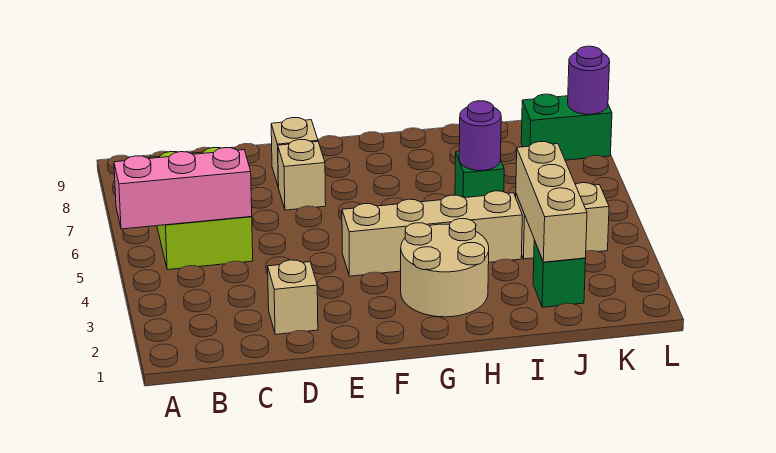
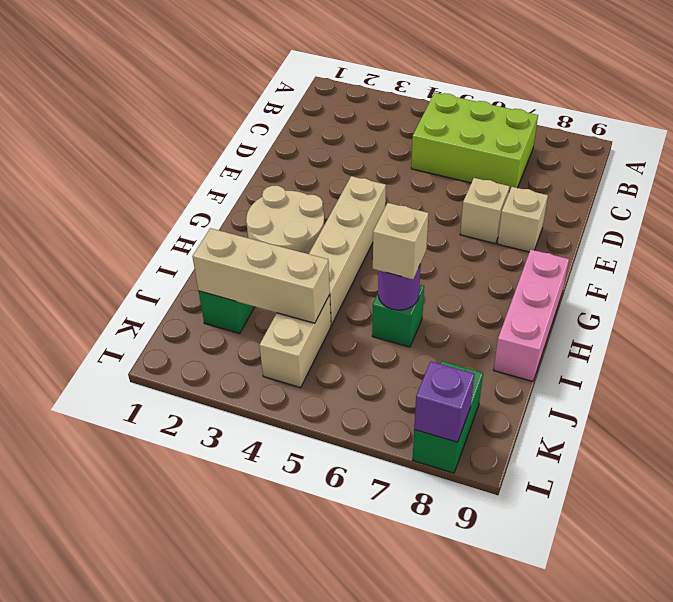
pink 1x3 brick [114,148,252,229] -> pink 1x3 brick moved to [494,250,569,381]
tan 1x1 brick [268,260,318,334] -> tan 1x1 brick moved to [373,203,429,279]
purple 1x1 round brick [568,46,610,114] -> purple 1x1 brick [414,361,474,442]

